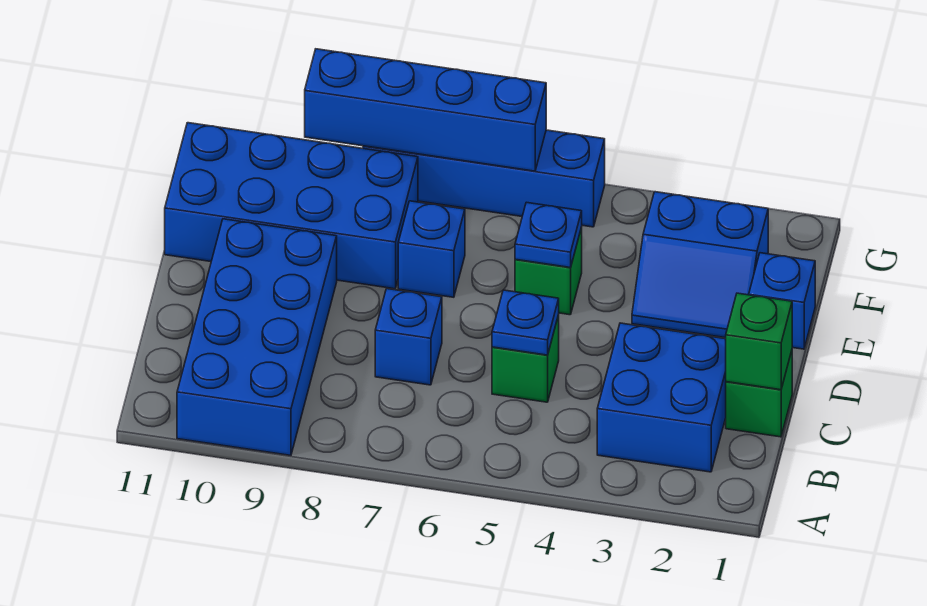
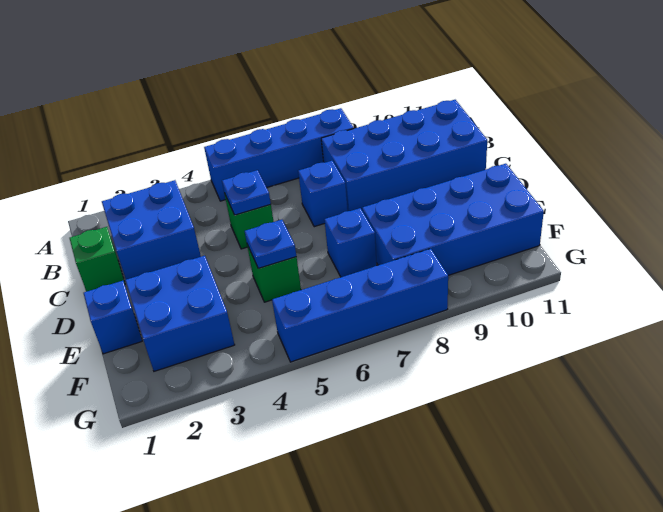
blue 2x4 brick [177,219,337,455] -> blue 2x4 brick turned to [321,100,487,211]
green 1x1 brick [726,293,792,390] -> none
blue 2x2 slope [632,192,768,338] -> blue 2x2 brick [125,256,235,371]
blue 1x4 brick [305,49,546,171] -> blue 1x4 brick moved to [204,108,354,201]

